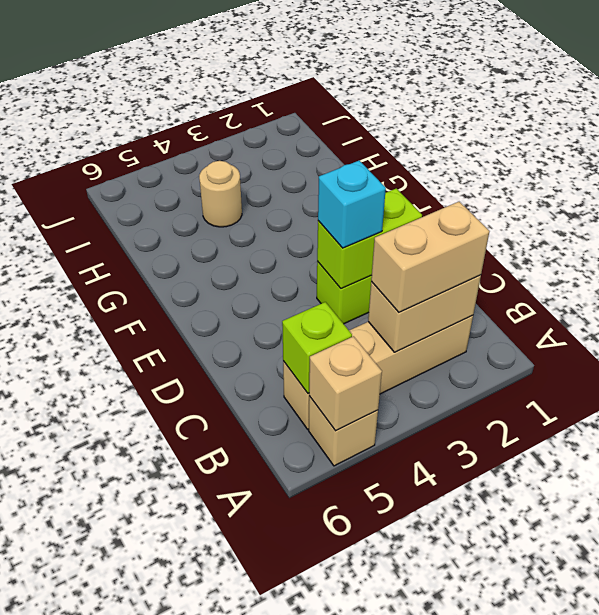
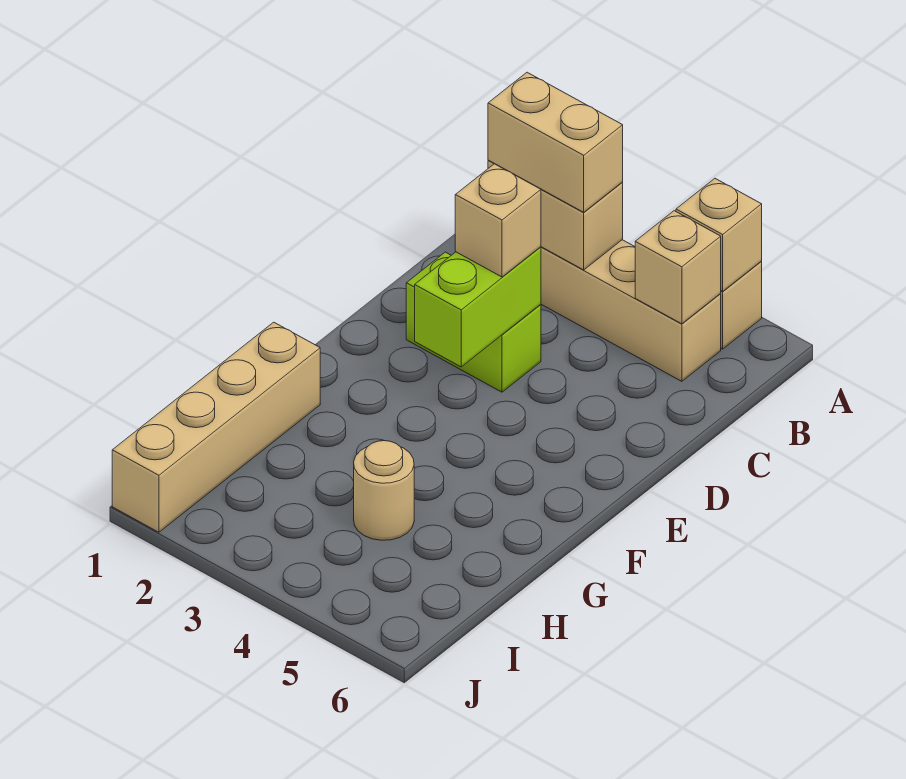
lime 1x1 brick [282,302,352,394] -> tan 1x1 brick [635,211,721,324]
lime 1x2 brick [317,188,422,288] -> lime 1x2 brick turned to [415,247,541,367]
cyan 1x1 brick [318,161,386,248] -> tan 1x1 brick [455,164,541,277]
none -> tan 1x4 brick [112,322,320,532]

